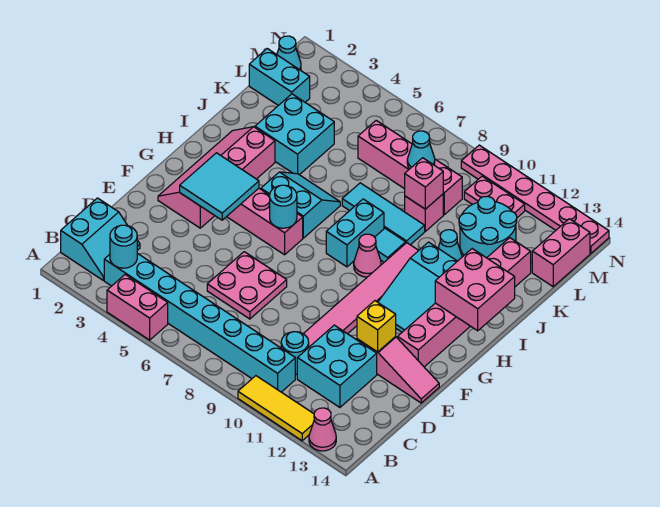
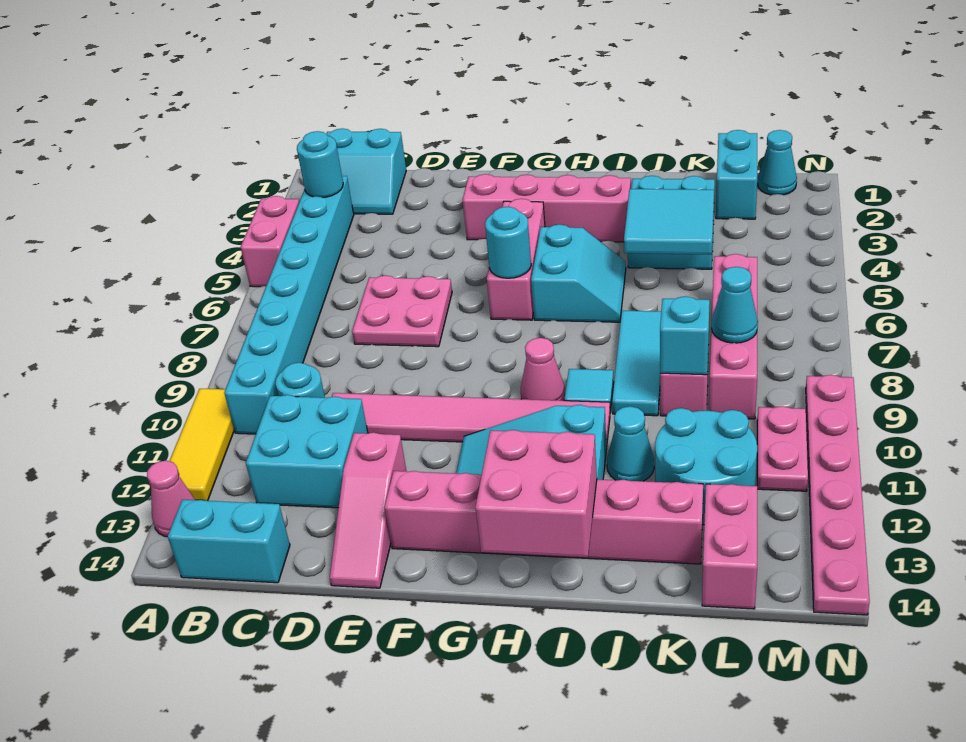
yellow 1x1 brick [357,301,396,352] -> none
cyan 2x2 tile [180,153,259,220] -> cyan 2x2 tile moved to [624,189,714,255]
cyan 1x2 brick [326,199,384,267] -> cyan 1x2 brick moved to [167,500,290,583]
pink 1x1 brick [405,158,443,209] -> cyan 1x1 brick [660,296,710,375]
pink 1x2 brick [532,219,590,287] -> pink 1x2 brick turned to [702,484,757,609]

